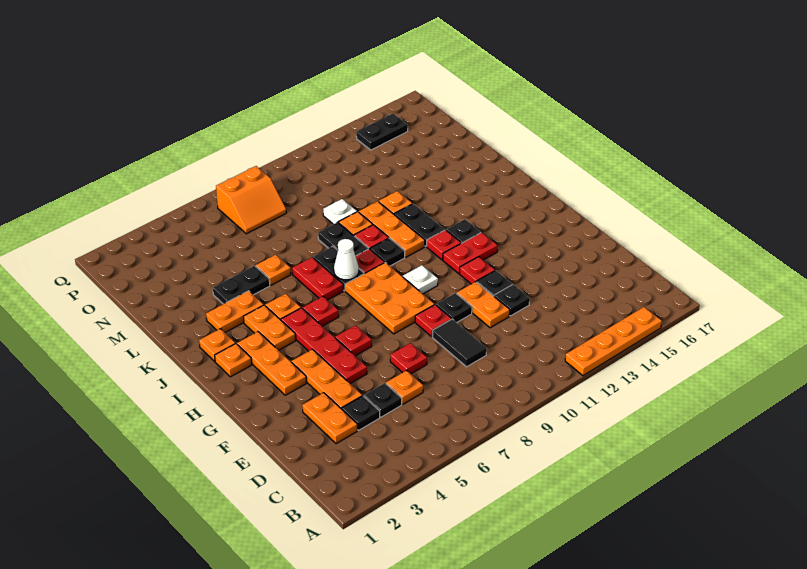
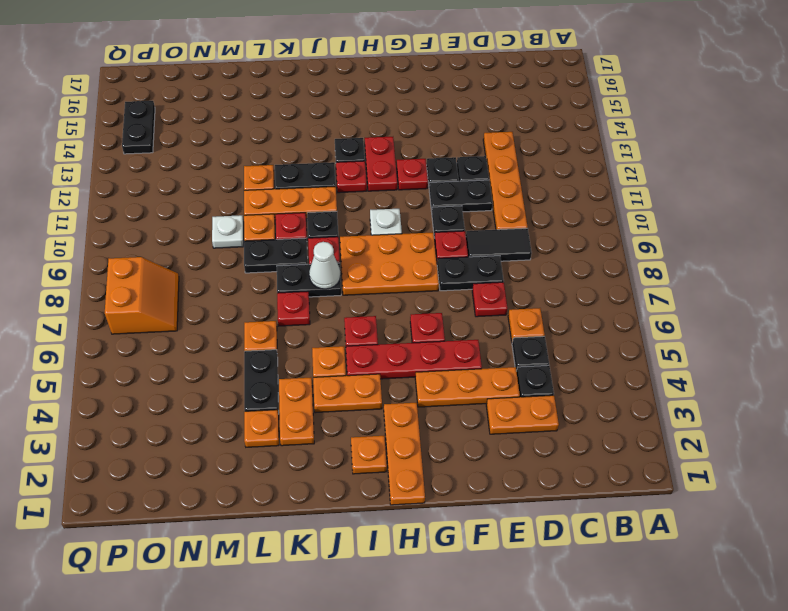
orange 1x4 plate [565,307,662,376] -> orange 1x4 plate moved to [483,132,528,230]
none -> black 1x2 plate [437,256,504,291]
orange 1x2 plate [457,282,510,328] -> black 1x2 plate [429,180,493,212]
orange 1x3 plate [237,332,306,395] -> orange 1x3 plate turned to [384,403,425,505]
orange 1x1 plate [199,329,235,361] -> orange 1x1 plate moved to [244,410,279,447]
red 1x2 plate [292,257,343,300] -> red 1x1 plate [277,291,310,326]

